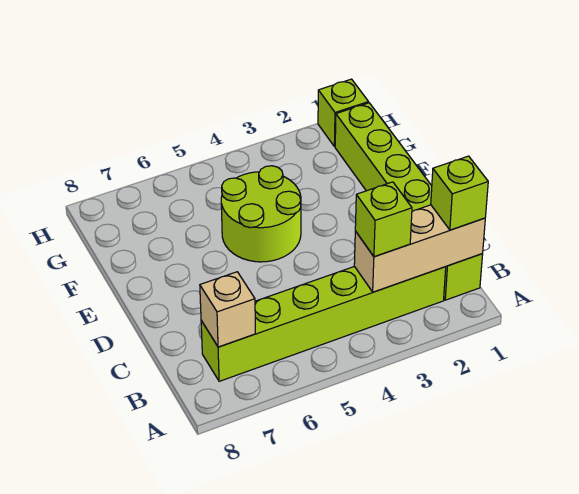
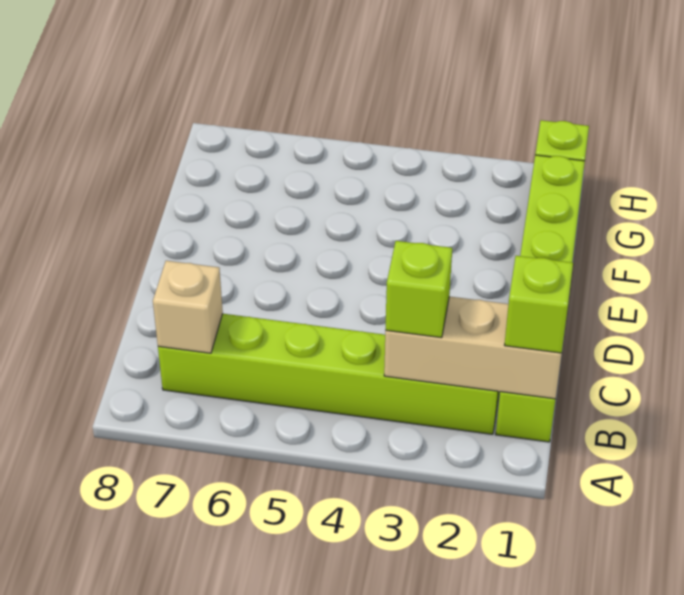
lime 2x2 round brick [221,166,301,262] -> none

